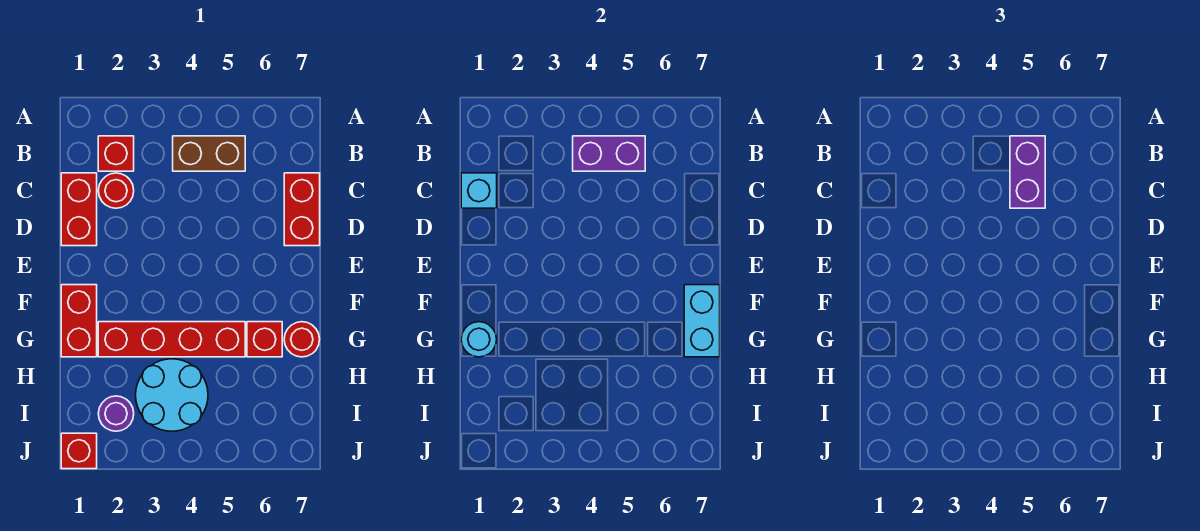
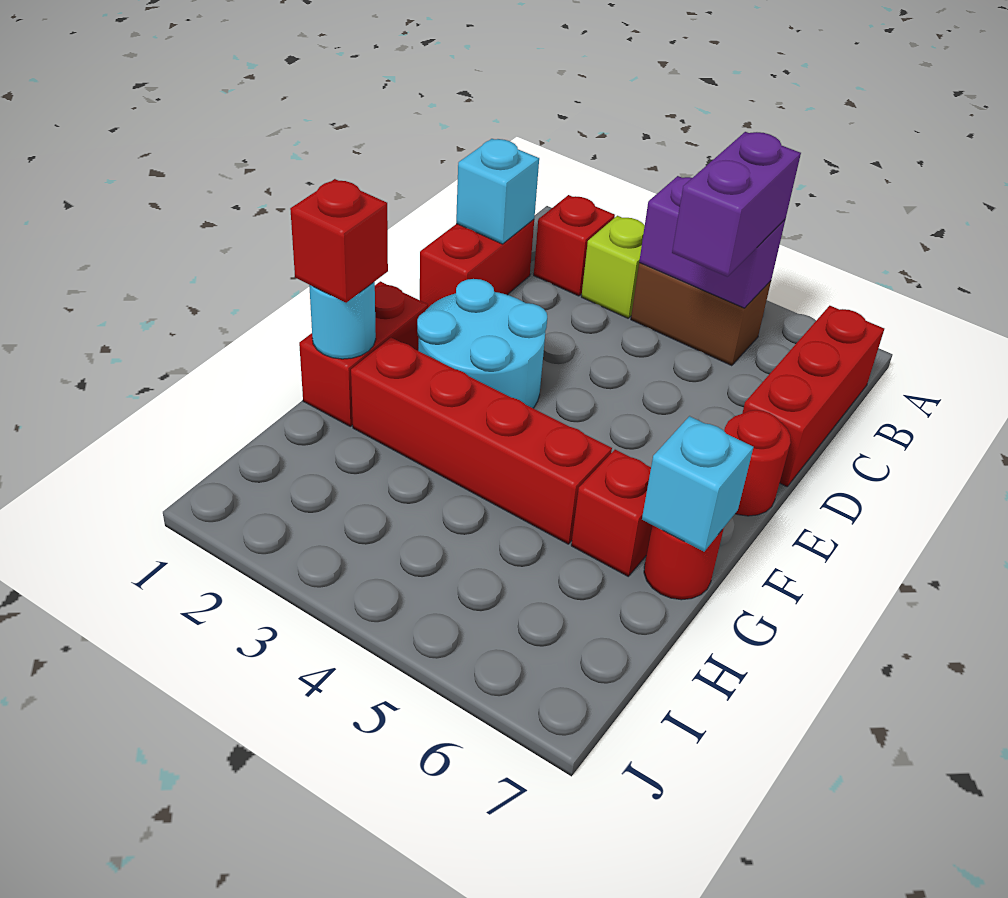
none -> lime 1x1 brick [581,216,645,318]
red 1x1 round brick [98,173,134,208] -> red 1x1 round brick moved to [724,410,791,516]
red 1x2 brick [284,173,320,246] -> red 1x3 brick [743,306,884,486]
cyan 1x2 brick [684,285,720,357] -> cyan 1x1 brick [642,416,753,552]
cyan 2x2 round brick [136,359,208,431] -> cyan 2x2 round brick moved to [417,279,547,408]
purple 1x1 round brick [98,396,134,431] -> none
red 1x1 brick [61,433,97,469] -> red 1x1 brick moved to [290,179,388,303]

